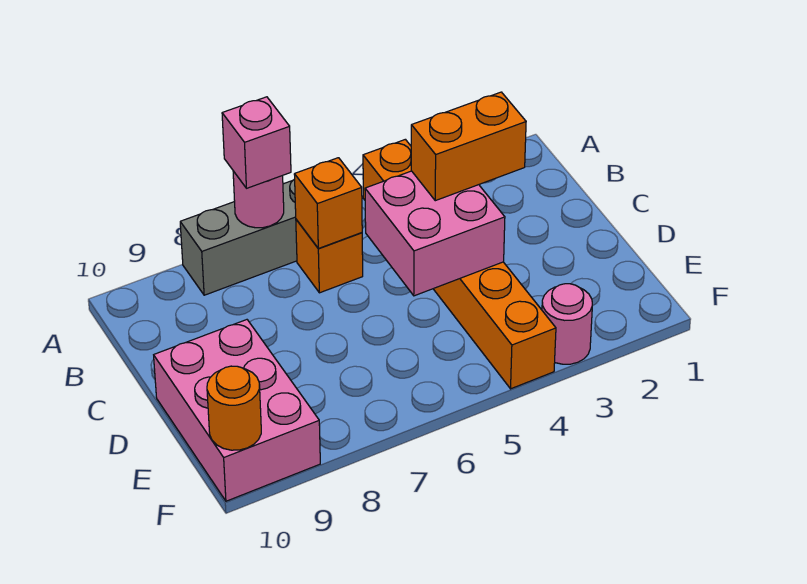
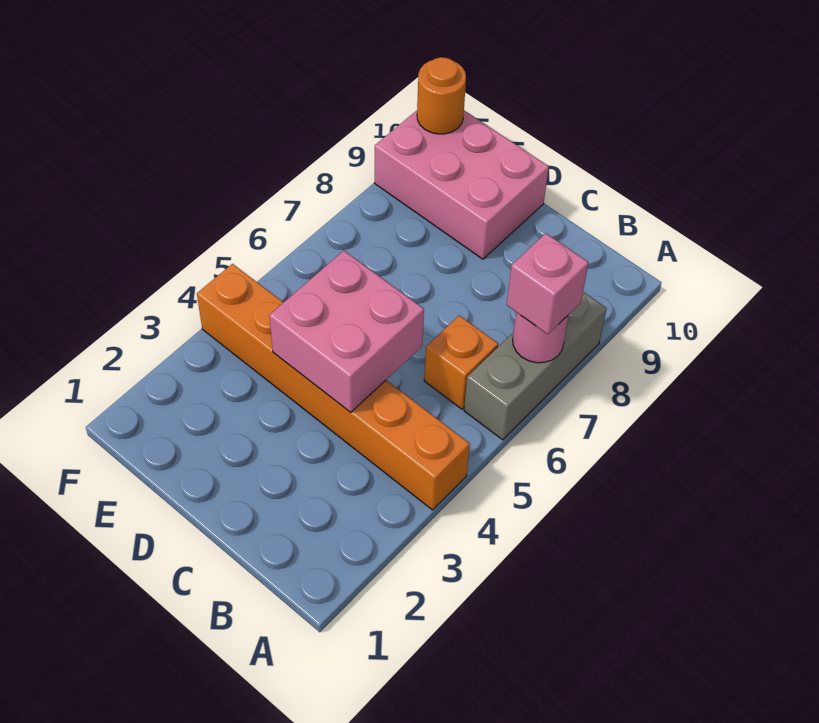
orange 1x1 brick [294,158,362,248] -> none
orange 1x2 brick [411,92,526,201] -> none
pink 1x1 round brick [542,284,592,364] -> none

